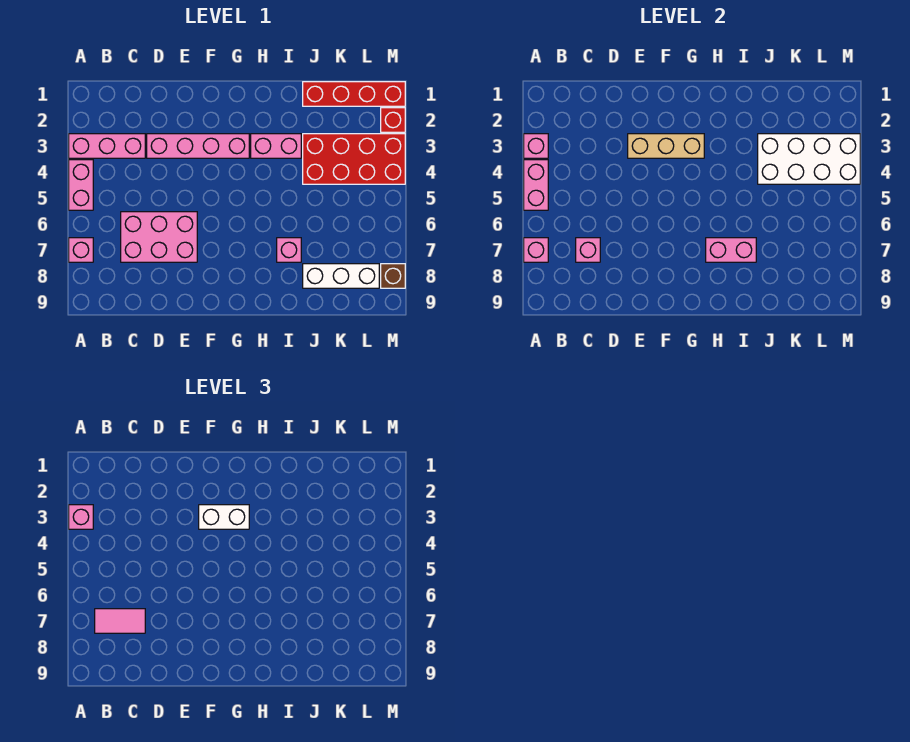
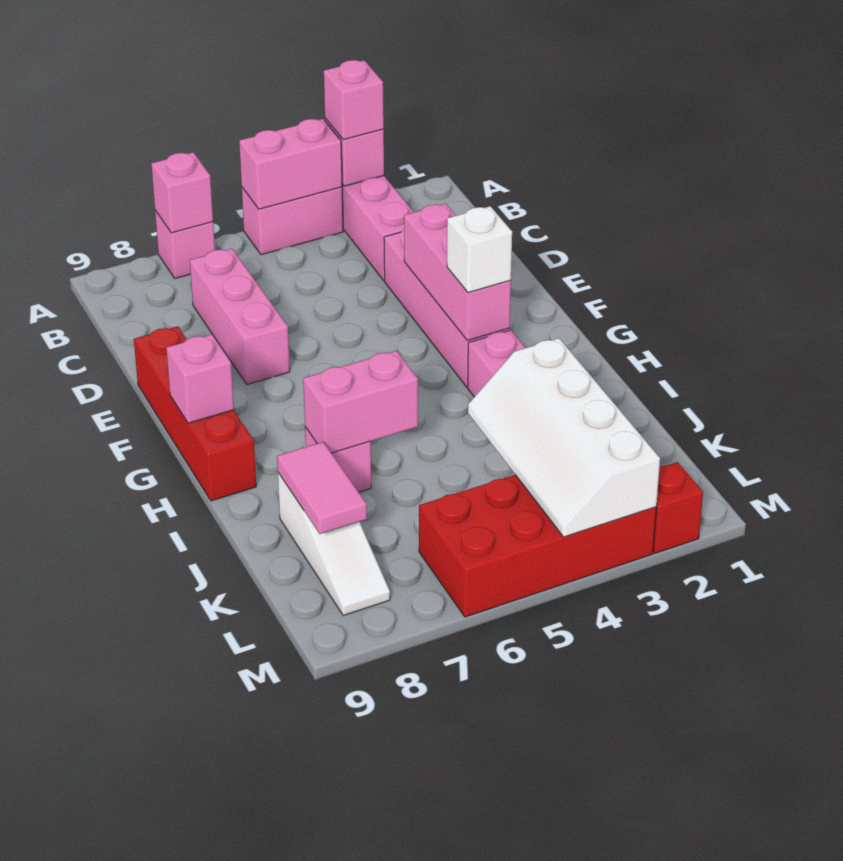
pink 1x2 tile [95,609,145,633] -> pink 1x2 tile moved to [277,442,367,534]
pink 2x3 brick [121,212,197,262] -> pink 1x3 brick [190,249,290,385]
pink 1x1 brick [576,238,600,262] -> pink 1x1 brick moved to [166,334,234,423]
tan 1x3 brick [628,134,704,158] -> pink 1x3 brick [404,204,511,341]
white 1x2 brick [199,505,249,529] -> white 1x1 brick [447,206,512,293]
pink 1x2 brick [706,238,756,262] -> pink 1x2 brick turned to [303,351,418,453]
red 1x4 brick [303,82,405,106] -> red 1x4 brick moved to [134,326,256,501]
red 2x4 brick [303,134,405,184] -> red 2x4 brick turned to [419,475,656,617]
white 2x4 brick [758,134,860,184] -> white 2x4 slope [468,338,660,537]
white 1x3 brick [303,264,379,288] -> white 1x3 slope [278,473,390,615]
brown 1x1 brick [381,264,405,288] -> none

